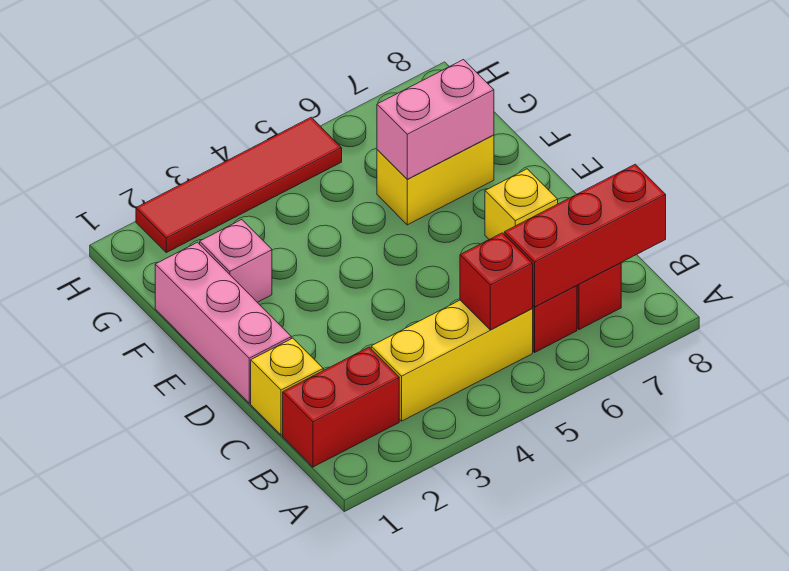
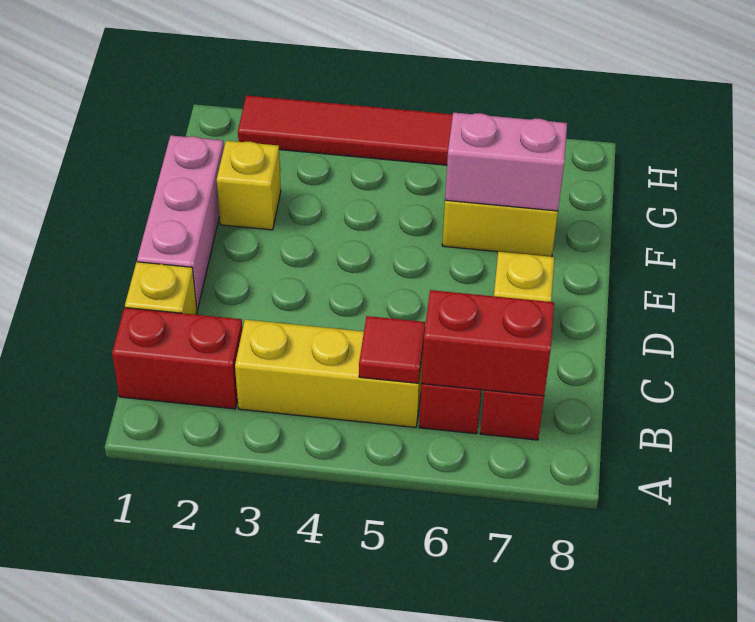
red 1x1 brick [460,233,533,330] -> red 1x1 tile [359,316,425,383]
red 1x3 brick [504,164,666,307] -> red 1x2 brick [421,290,554,396]
pink 1x1 brick [200,220,272,302] -> yellow 1x1 brick [217,141,281,230]

